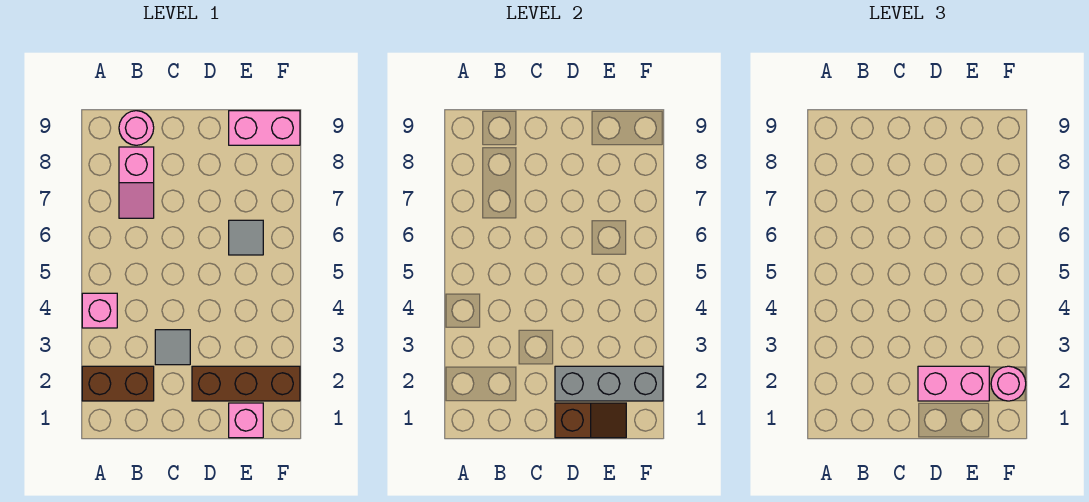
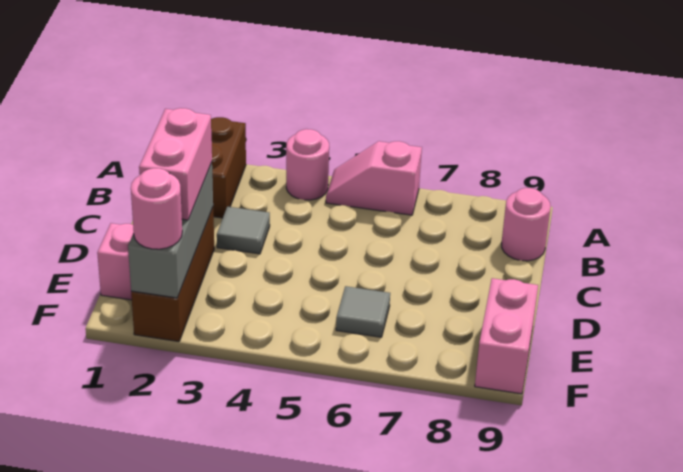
pink 1x1 brick [82,293,117,328] -> pink 1x1 round brick [286,129,329,200]
pink 1x2 slope [119,147,154,218] -> pink 1x2 slope moved to [326,141,422,215]
brown 1x2 slope [555,403,626,438] -> none

